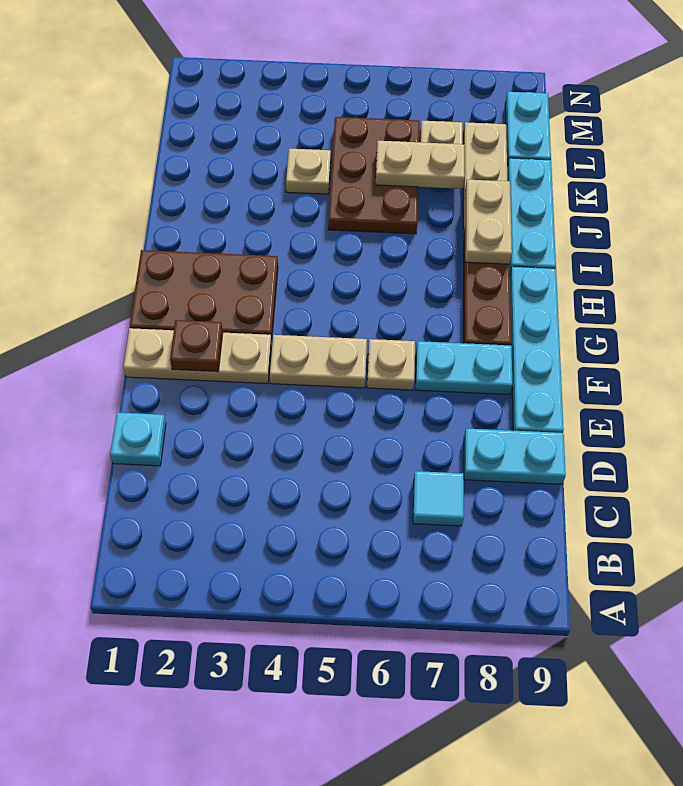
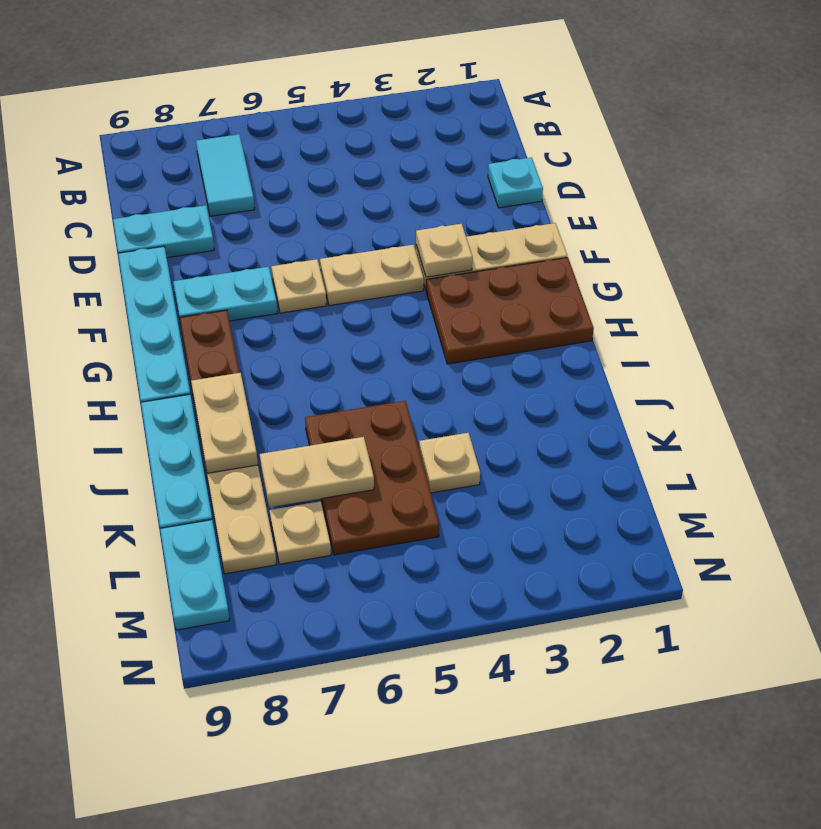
cyan 1x1 tile [413,471,464,526] -> cyan 1x2 tile [196,134,255,216]
brown 1x1 plate [170,320,223,372] -> none
none -> tan 1x1 plate [416,224,472,277]

